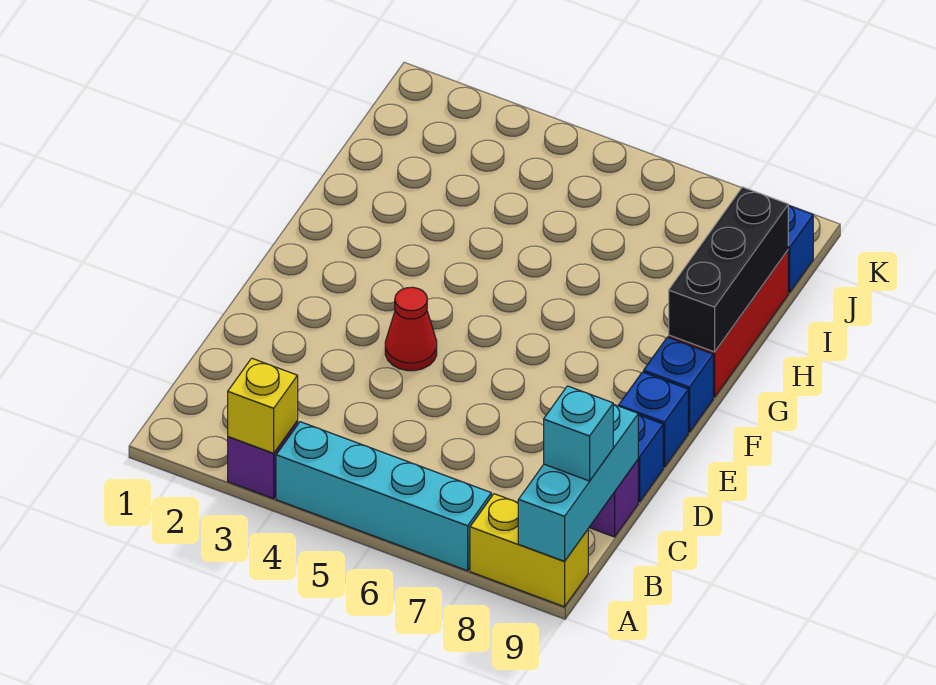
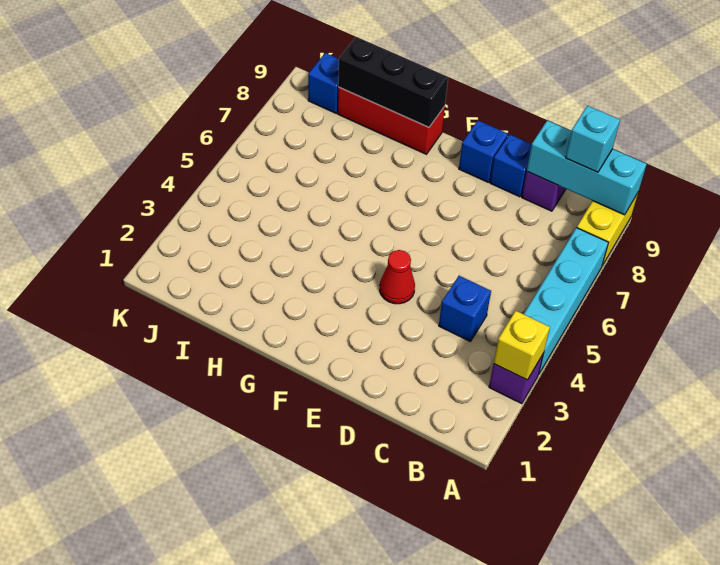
blue 1x1 brick [644,337,713,432] -> blue 1x1 brick moved to [439,276,491,342]

